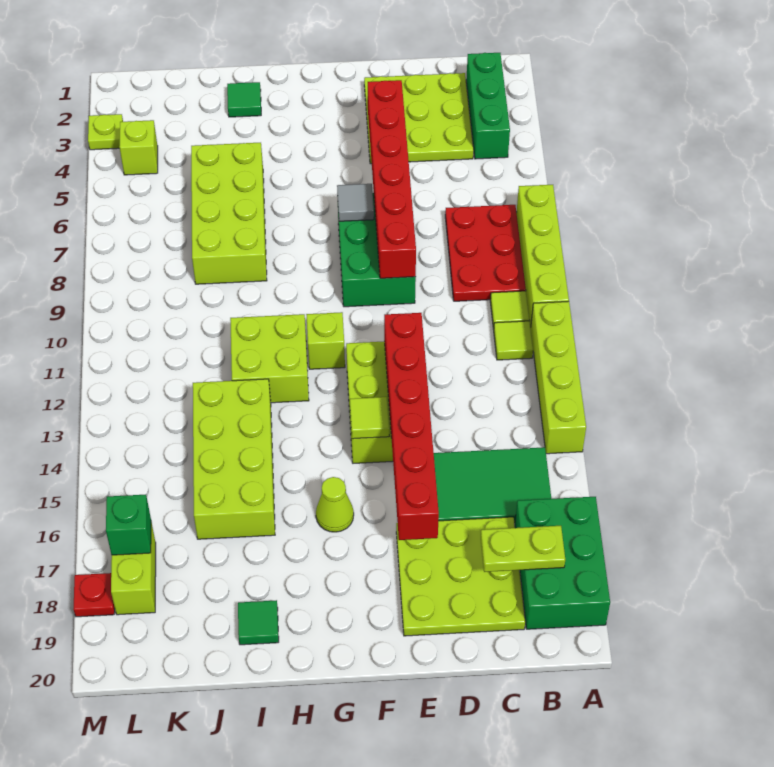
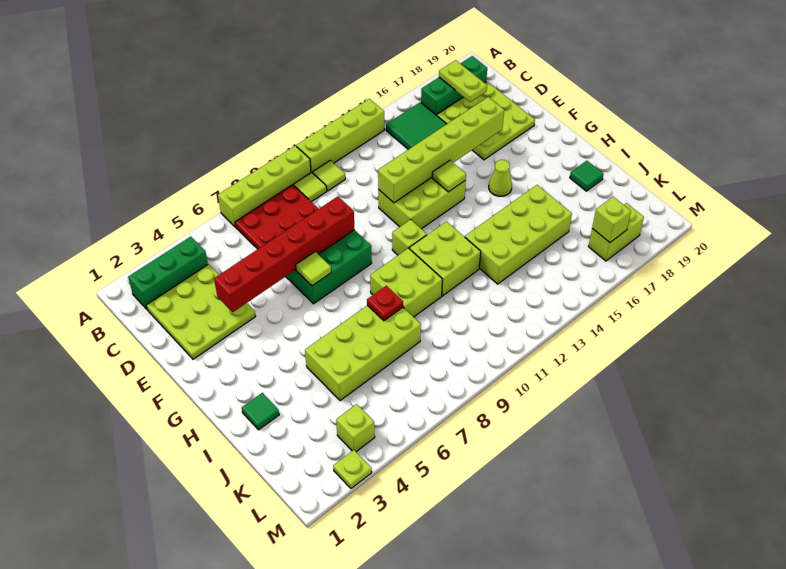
green 2x3 brick [515,497,610,629] -> green 1x3 brick [421,56,487,115]
red 1x6 brick [384,313,439,540] -> lime 1x6 brick [378,97,504,203]
grey 1x1 tile [337,184,374,221] -> lime 1x1 tile [296,252,331,286]
none -> lime 2x2 brick [370,248,442,317]
green 1x1 brick [106,495,151,555] -> lime 1x1 brick [592,197,631,242]
red 1x1 plate [74,573,115,617] -> red 1x1 plate moved to [367,286,403,321]

